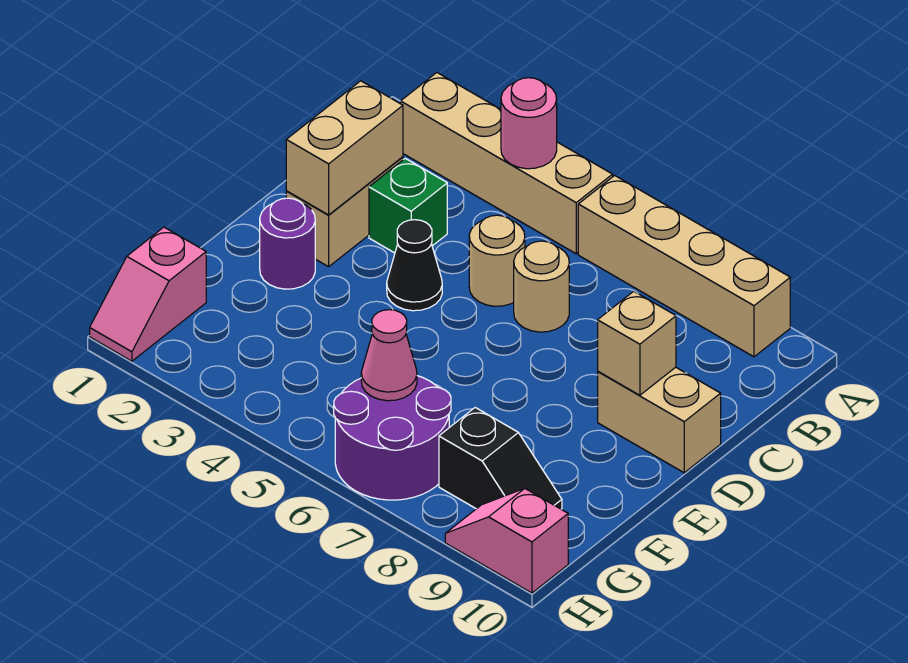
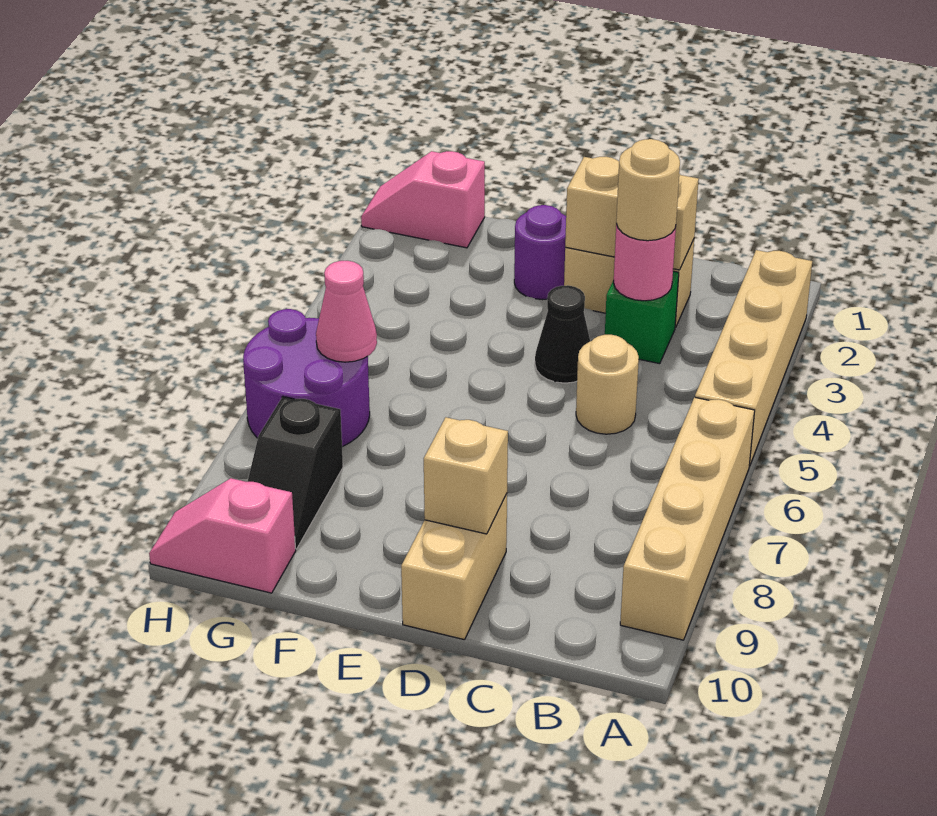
pink 1x1 round brick [501,78,557,169] -> pink 1x1 round brick moved to [614,224,676,301]
tan 1x1 round brick [514,241,569,332] -> tan 1x1 round brick moved to [616,139,680,241]
pink 1x2 slope [445,489,568,593] -> pink 1x2 slope turned to [149,478,296,593]

